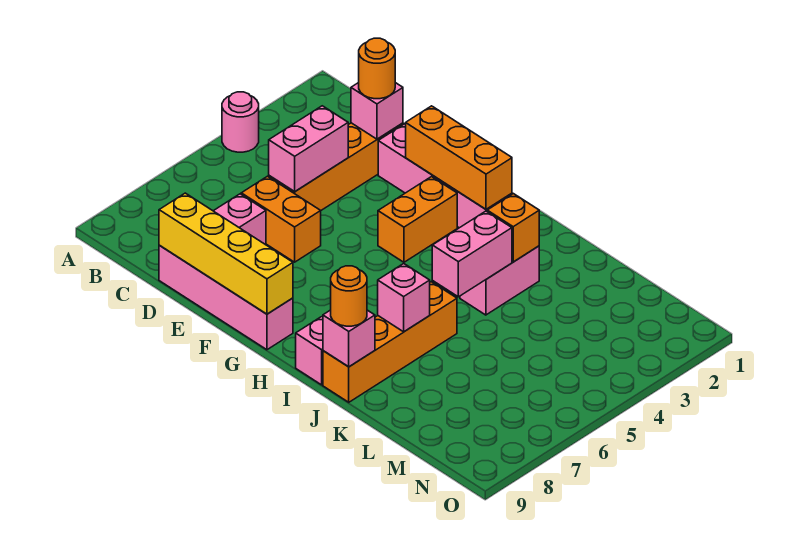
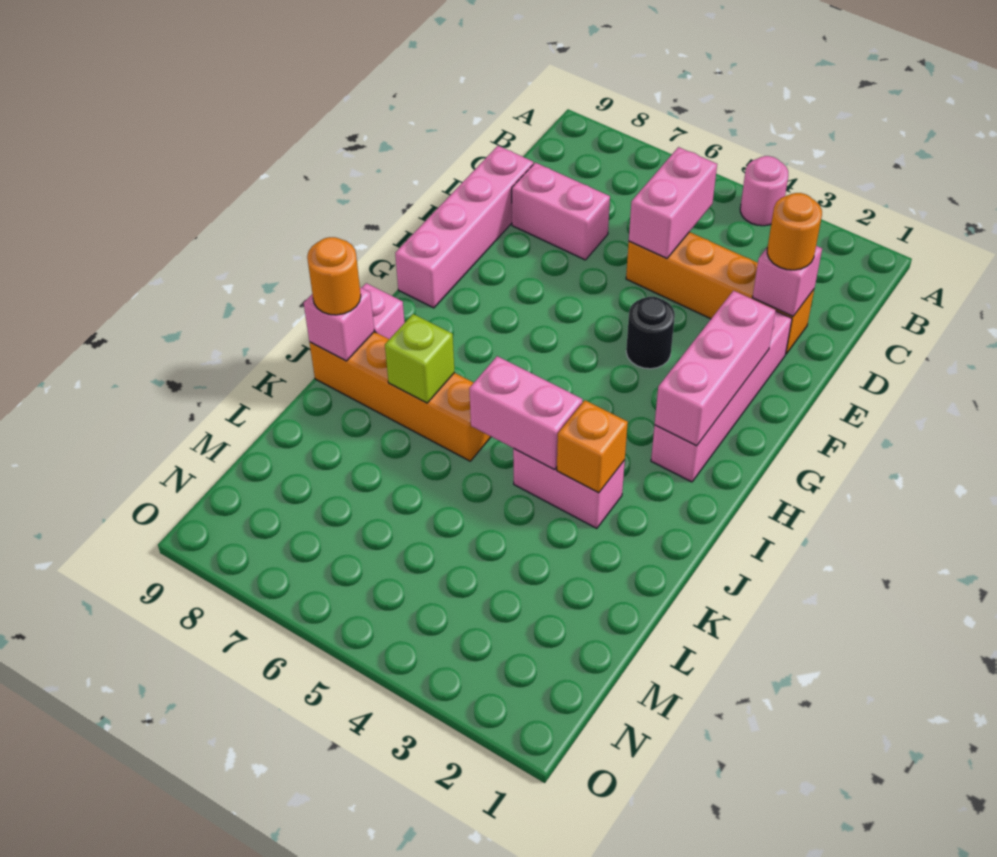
pink 1x2 brick [269,106,348,192] -> pink 1x2 brick turned to [629,147,717,259]
orange 1x2 brick [241,176,321,262] -> none
yellow 1x4 brick [159,193,293,314] -> none
orange 1x3 brick [406,106,512,209] -> pink 1x3 brick [655,291,776,446]
none -> black 1x1 round brick [626,297,675,369]
orange 1x2 brick [378,177,457,262] -> none
pink 1x1 brick [378,264,430,332] -> lime 1x1 brick [385,314,454,403]

